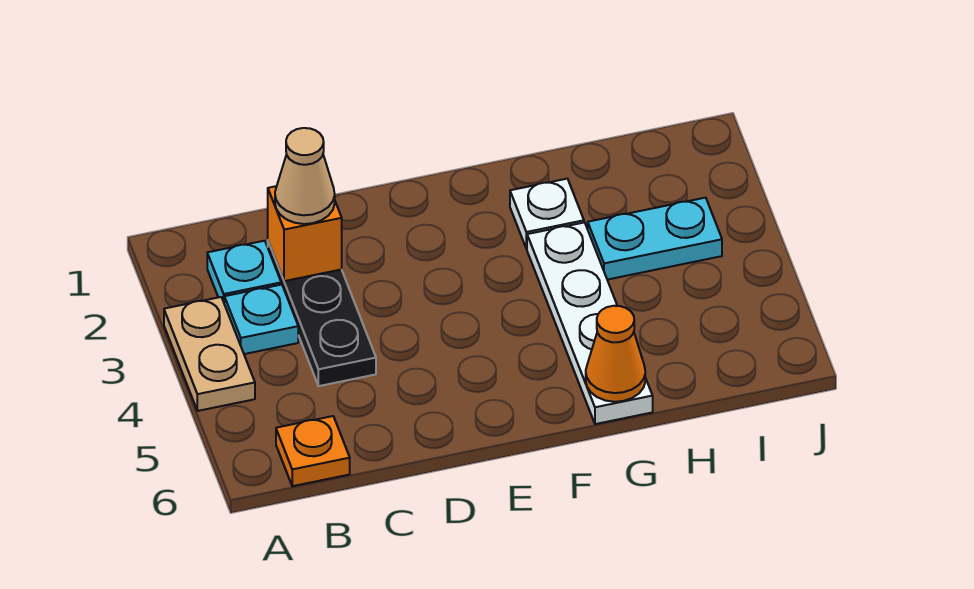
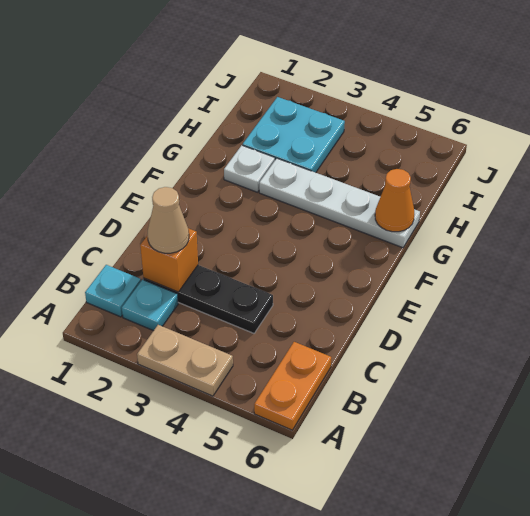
cyan 1x1 plate [224,284,298,354] -> cyan 1x1 plate moved to [85,265,141,317]
orange 1x1 plate [276,416,350,486] -> orange 1x2 plate [254,342,331,430]
cyan 1x2 plate [588,198,722,280] -> cyan 2x2 plate [243,97,345,173]

